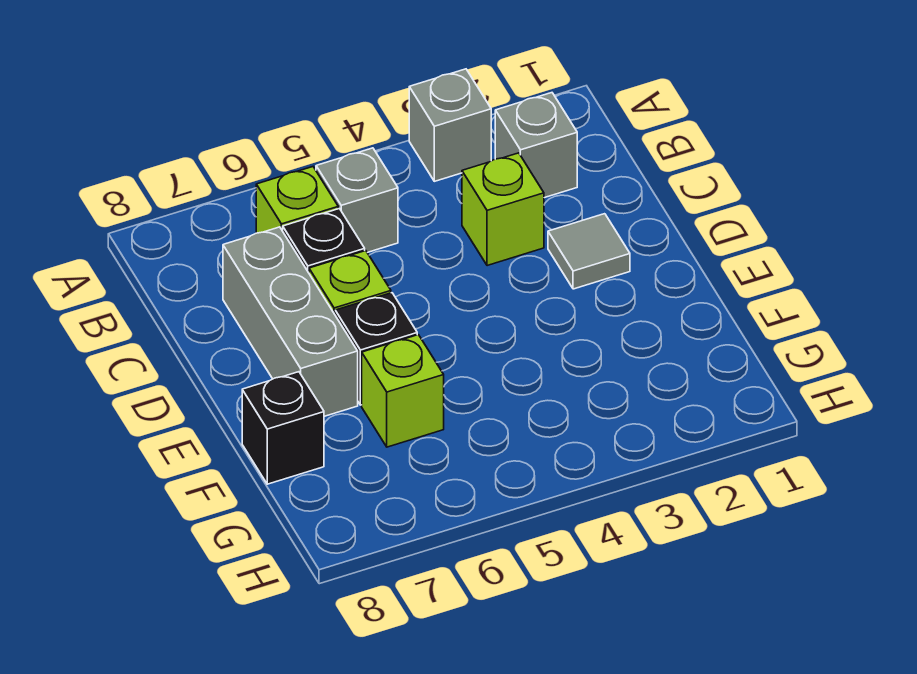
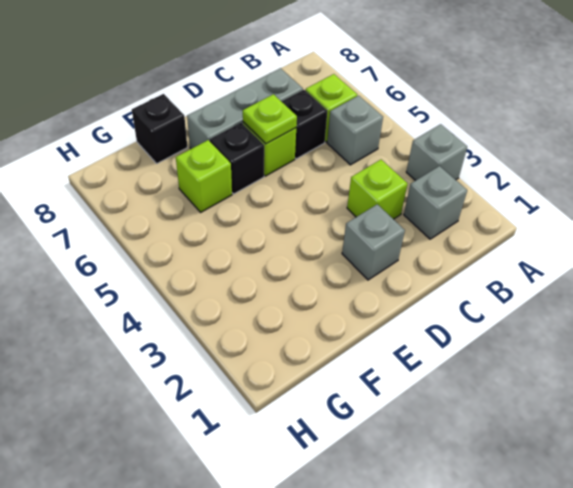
grey 1x1 tile [548,214,630,289] -> grey 1x1 brick [342,204,405,280]
none -> lime 1x1 plate [243,94,297,144]

